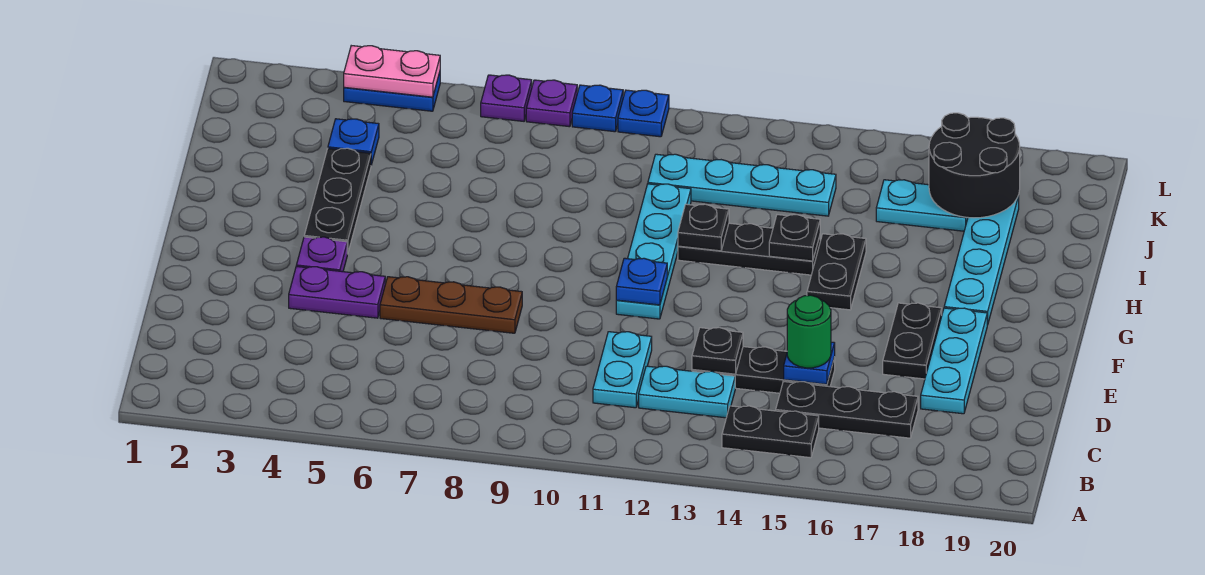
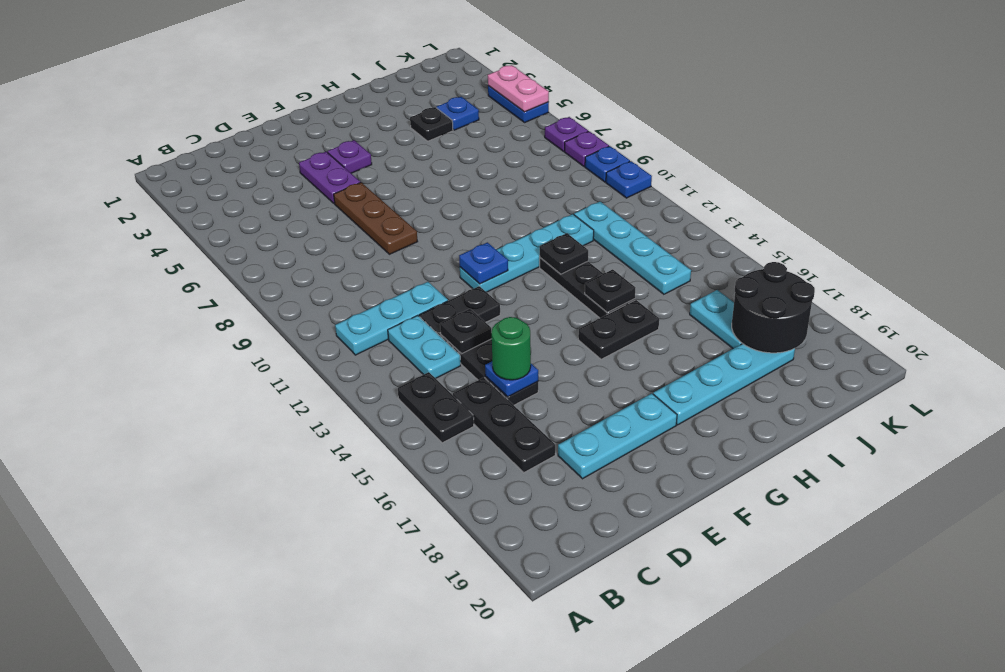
cyan 1x2 plate [593,332,652,408] -> cyan 1x3 plate [335,282,448,355]
black 1x2 plate [883,303,942,379] -> black 1x2 plate moved to [419,286,500,337]
black 1x3 plate [304,148,371,254] -> black 1x1 plate [410,107,453,141]

